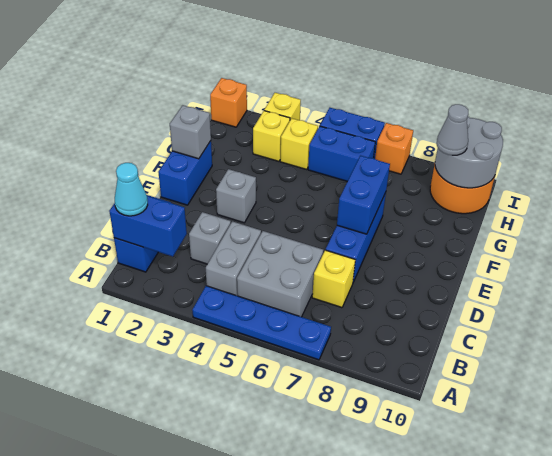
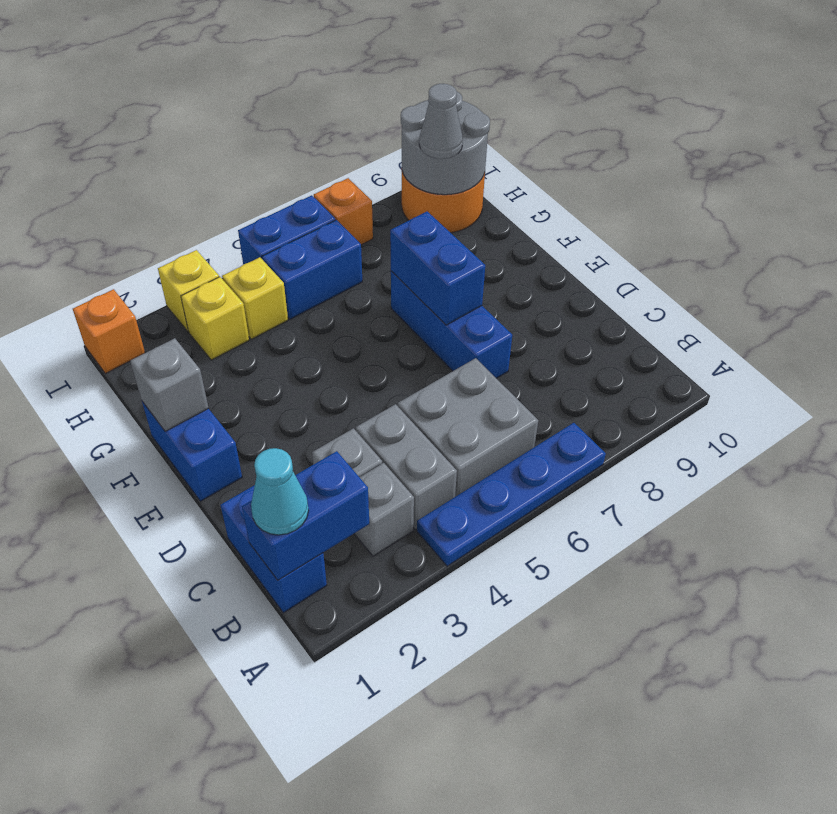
yellow 1x1 brick [312,250,355,308] -> none
grey 1x1 brick [216,169,256,223] -> grey 1x1 brick moved to [354,463,414,556]

